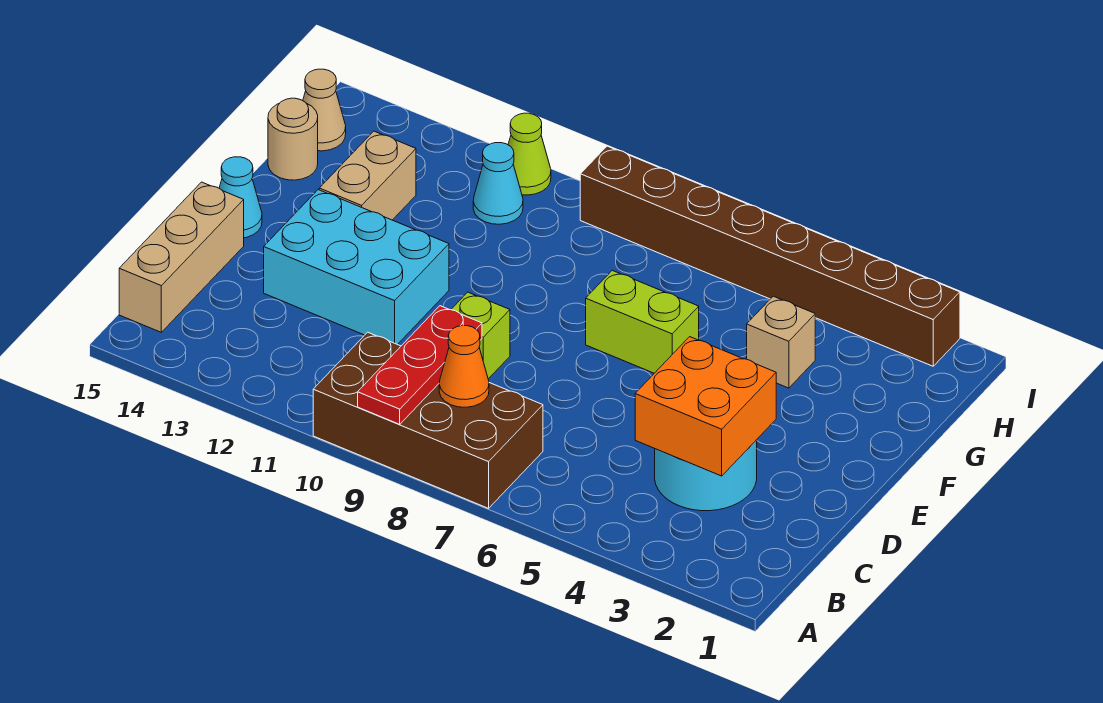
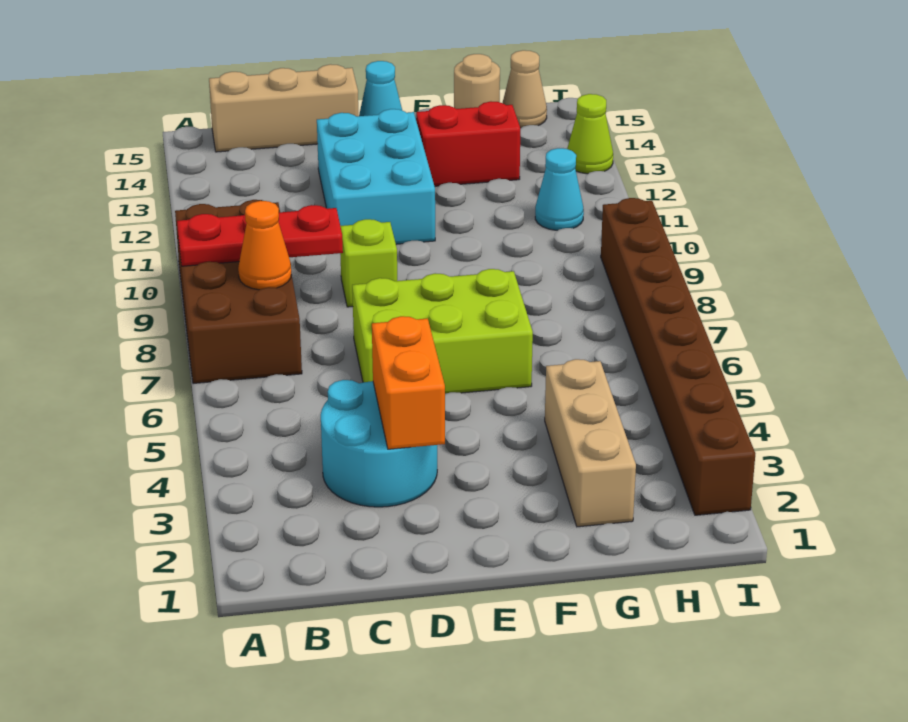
orange 2x2 brick [635,337,776,476] -> orange 1x2 brick [372,316,445,449]
lime 1x2 brick [586,270,699,373] -> lime 2x3 brick [352,269,533,394]
tan 1x2 brick [319,131,416,220] -> red 1x2 brick [416,101,520,186]
tan 1x1 brick [747,296,815,388] -> tan 1x3 brick [545,359,636,527]
lime 1x1 cone [508,113,551,195] -> lime 1x1 cone moved to [567,94,613,174]

